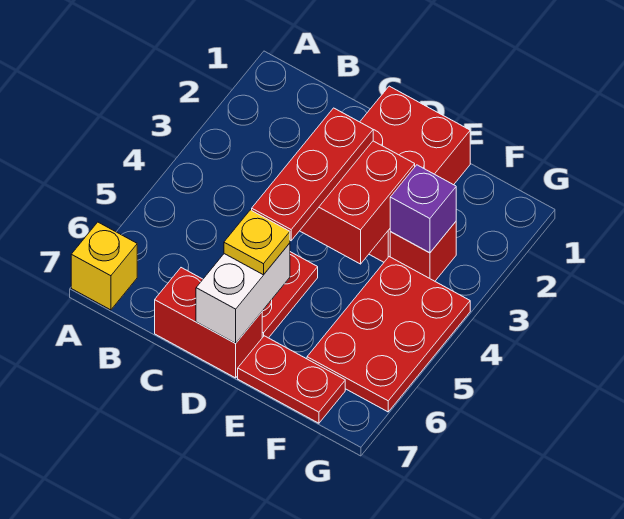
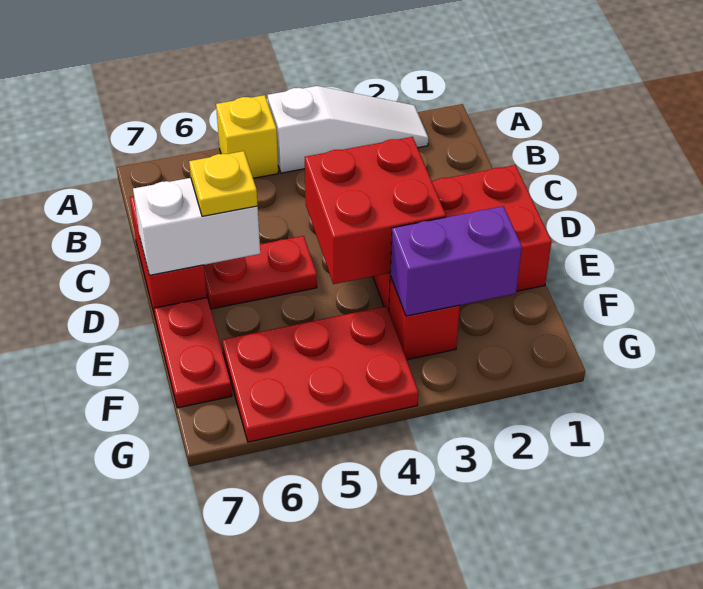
none -> white 1x3 slope [268,86,428,173]
yellow 1x1 brick [71,222,137,310] -> yellow 1x1 brick moved to [216,95,278,178]
red 1x3 plate [252,108,373,241] -> none
purple 1x1 brick [390,165,456,253] -> purple 1x2 brick [390,206,522,316]

